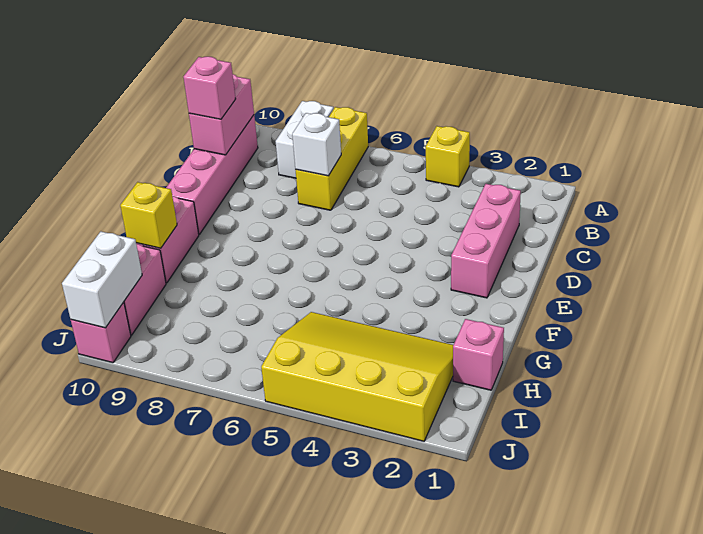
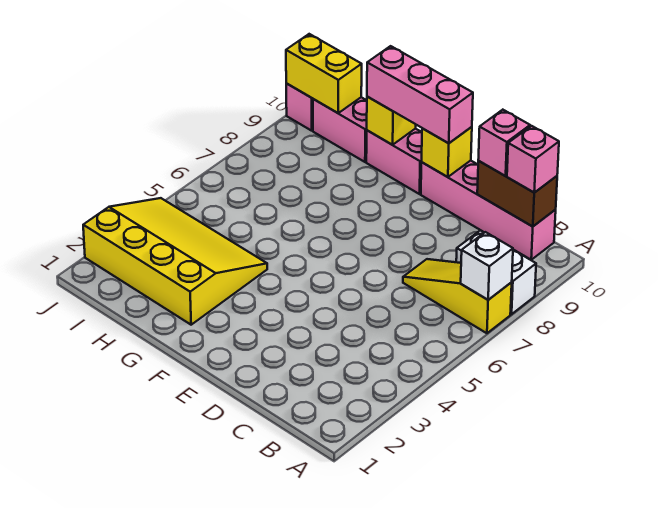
yellow 1x1 brick [426,126,470,187] -> yellow 1x1 brick moved to [422,127,472,177]
yellow 1x3 brick [296,107,368,210] -> yellow 1x3 slope [403,259,512,333]
pink 1x2 brick [189,74,254,155] -> brown 1x2 brick [477,161,557,227]
pink 1x3 brick [451,184,521,298] -> pink 1x3 brick moved to [367,46,473,143]
white 1x1 brick [292,113,341,176] -> white 1x1 brick moved to [461,232,513,300]
pink 1x1 brick [453,319,504,390] -> pink 1x1 brick moved to [507,126,559,193]
yellow 3x4 slope [261,312,453,441] -> yellow 3x4 slope turned to [83,198,267,325]
white 1x2 brick [62,232,142,328] -> yellow 1x2 brick [286,34,362,113]

